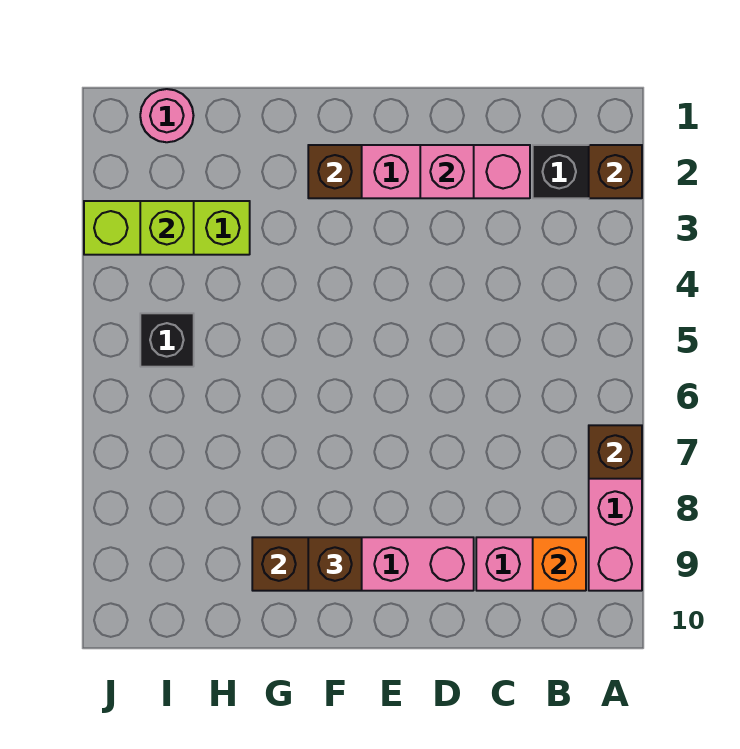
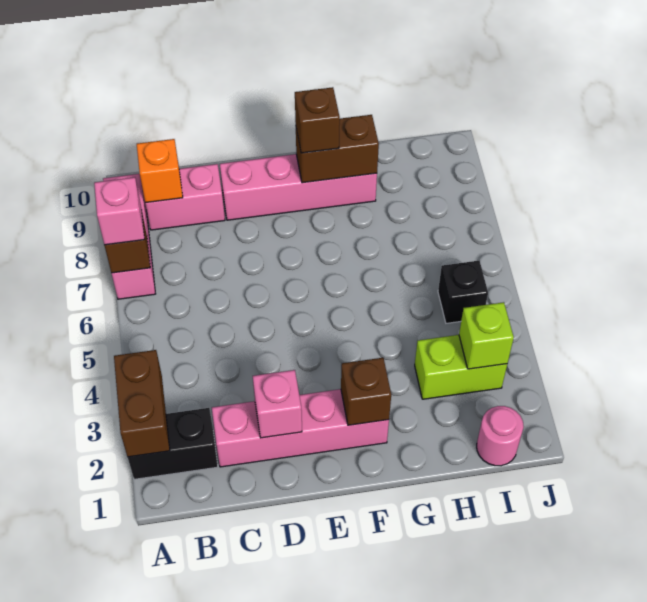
brown 1x1 brick [589,145,642,198] -> brown 1x2 brick [114,350,170,457]
none -> pink 1x1 brick [94,177,145,245]
lime 1x3 brick [84,201,250,255] -> lime 1x2 brick [415,335,507,399]

